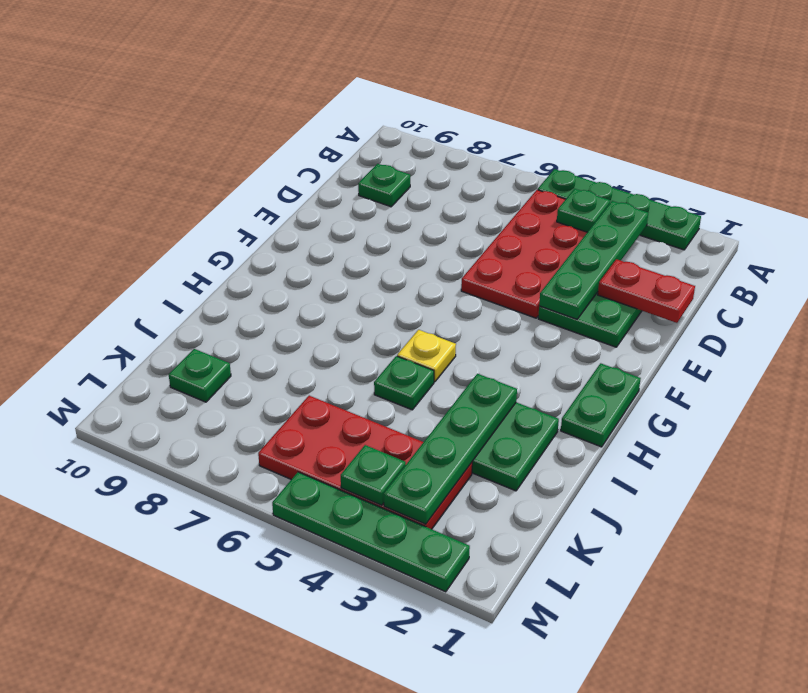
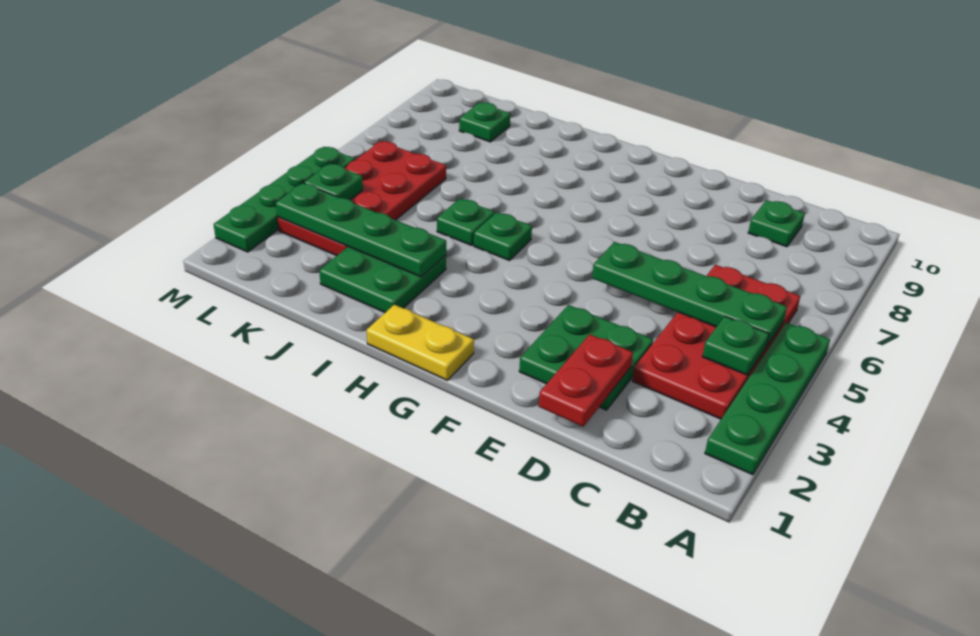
green 1x4 plate [539,201,648,319] -> green 1x4 plate moved to [592,242,787,347]
red 2x4 plate [461,190,587,318] -> red 2x4 plate turned to [632,265,800,419]
green 1x2 plate [561,363,641,447] -> yellow 1x2 plate [367,305,474,380]
yellow 1x1 plate [397,330,456,382] -> green 1x1 plate [474,212,532,261]

